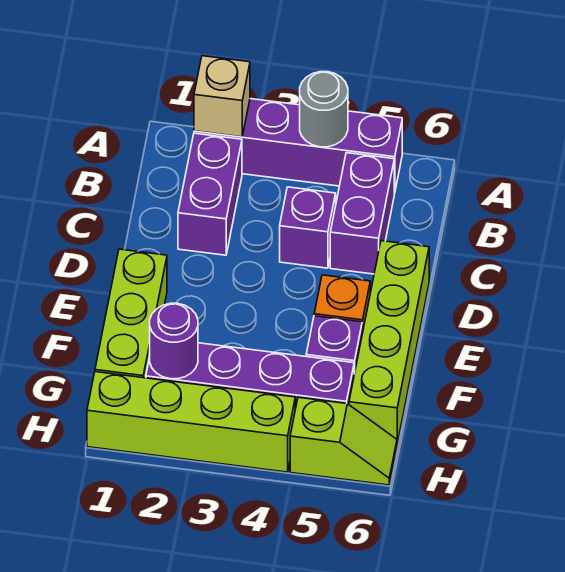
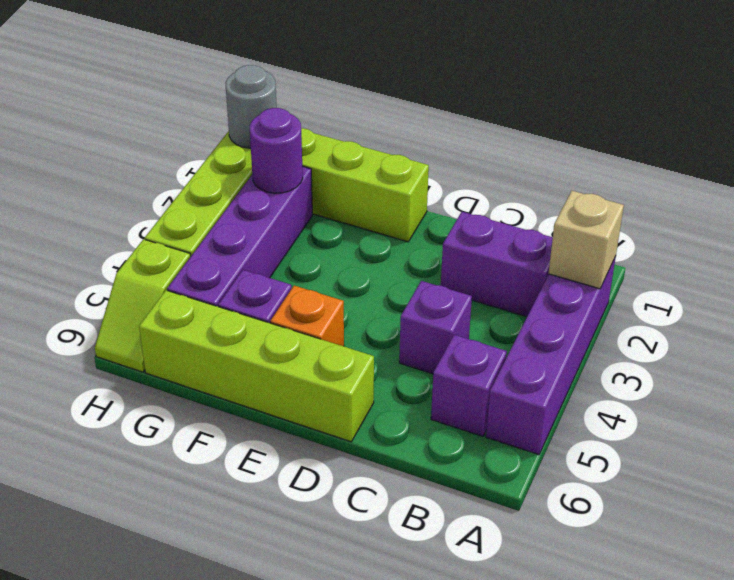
grey 1x1 round brick [300,72,348,147] -> grey 1x1 round brick moved to [226,65,277,148]
purple 1x2 brick [330,153,394,274] -> purple 1x1 brick [431,335,507,436]

